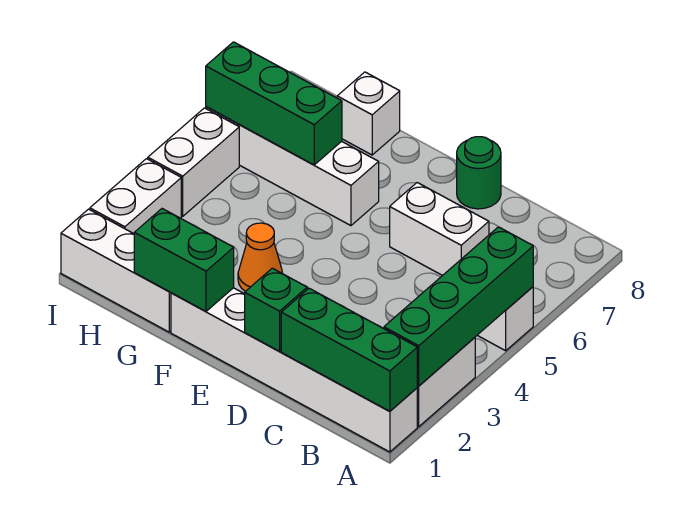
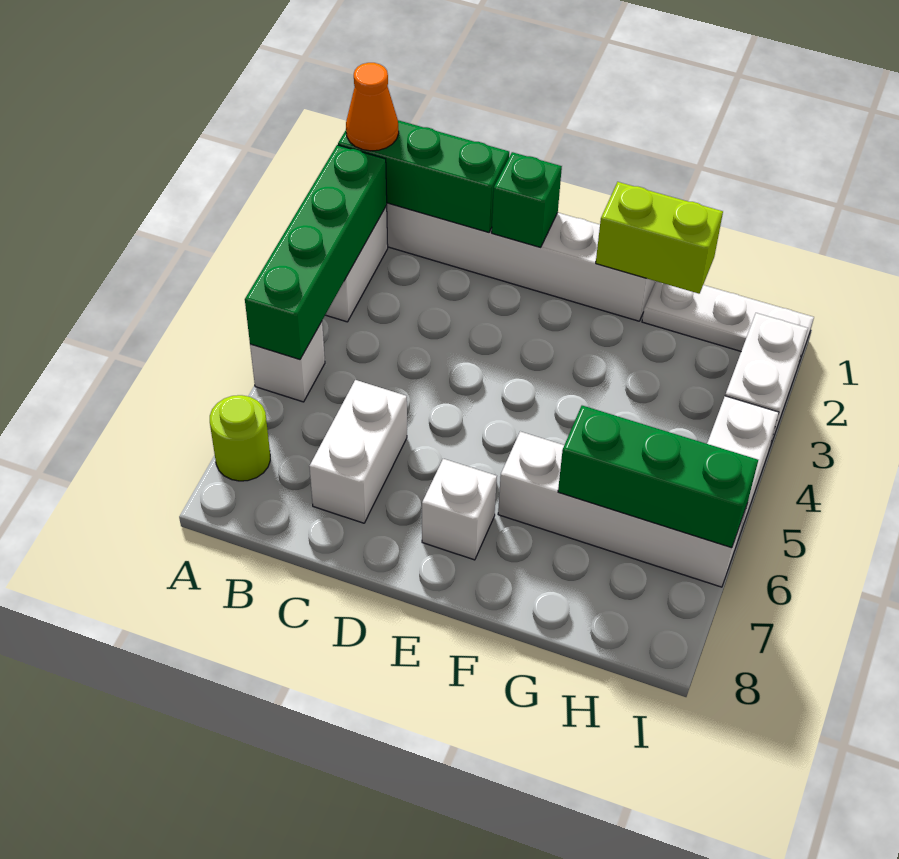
none -> lime 1x1 round brick [210,395,270,481]
white 1x2 brick [390,183,489,276] -> white 1x2 brick turned to [309,380,407,523]
green 1x1 round brick [457,137,501,209] -> none
green 1x2 brick [134,209,234,311] -> lime 1x2 brick [596,182,723,294]
orange 1x1 cone [238,223,282,291] -> orange 1x1 cone moved to [346,63,399,151]
white 1x3 brick [61,209,171,332] -> white 1x3 plate [642,281,814,363]
white 1x1 brick [337,72,400,155] -> white 1x1 brick moved to [422,459,497,560]

